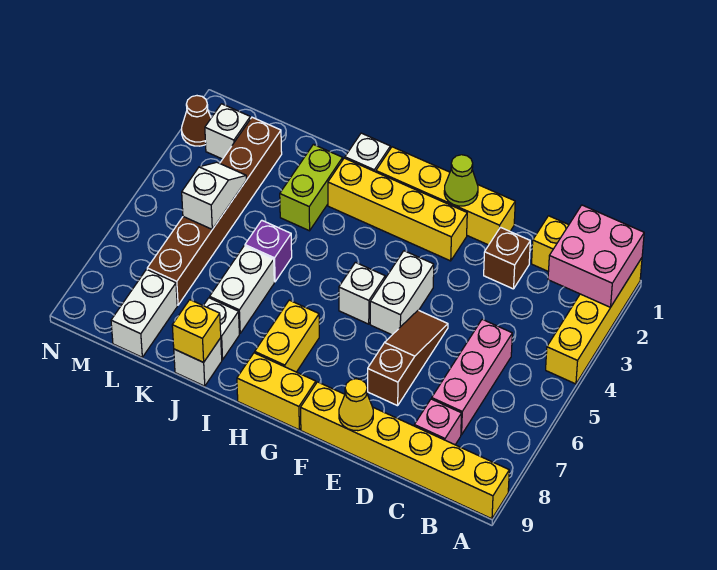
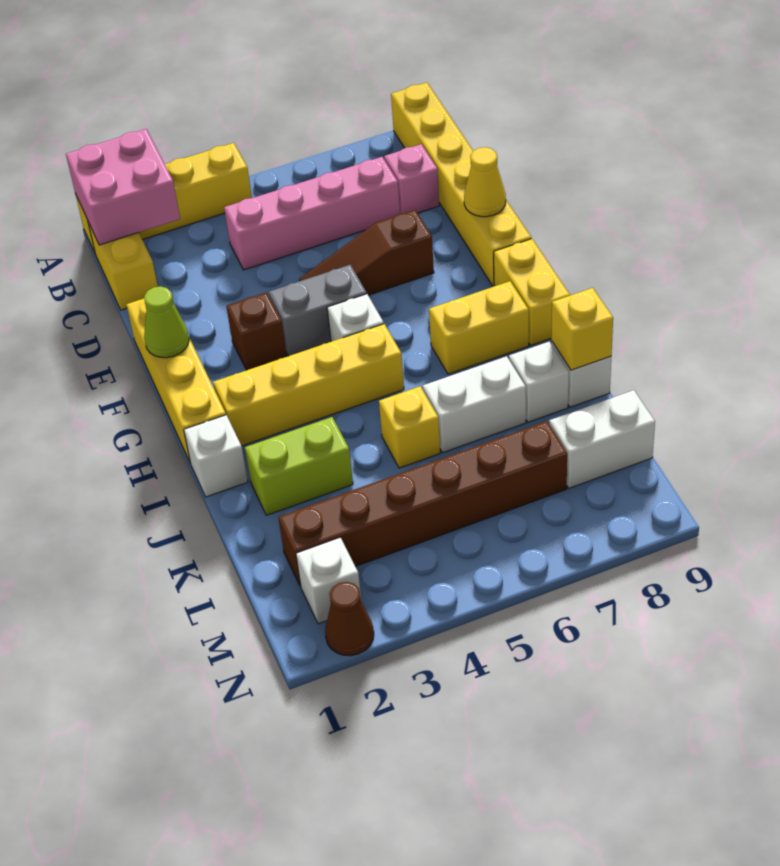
pink 1x3 brick [432,319,512,435] -> pink 1x4 brick [224,157,400,270]
brown 1x1 brick [484,227,530,289] -> brown 1x1 brick moved to [226,292,287,370]
yellow 1x4 brick [328,158,467,261] -> yellow 1x4 brick turned to [213,324,404,446]
white 1x2 brick [370,251,434,335] -> grey 1x2 brick [269,265,367,356]
purple 1x1 brick [245,220,292,282] -> yellow 1x1 brick [379,386,440,468]
white 1x2 slope [182,162,246,229] -> none

